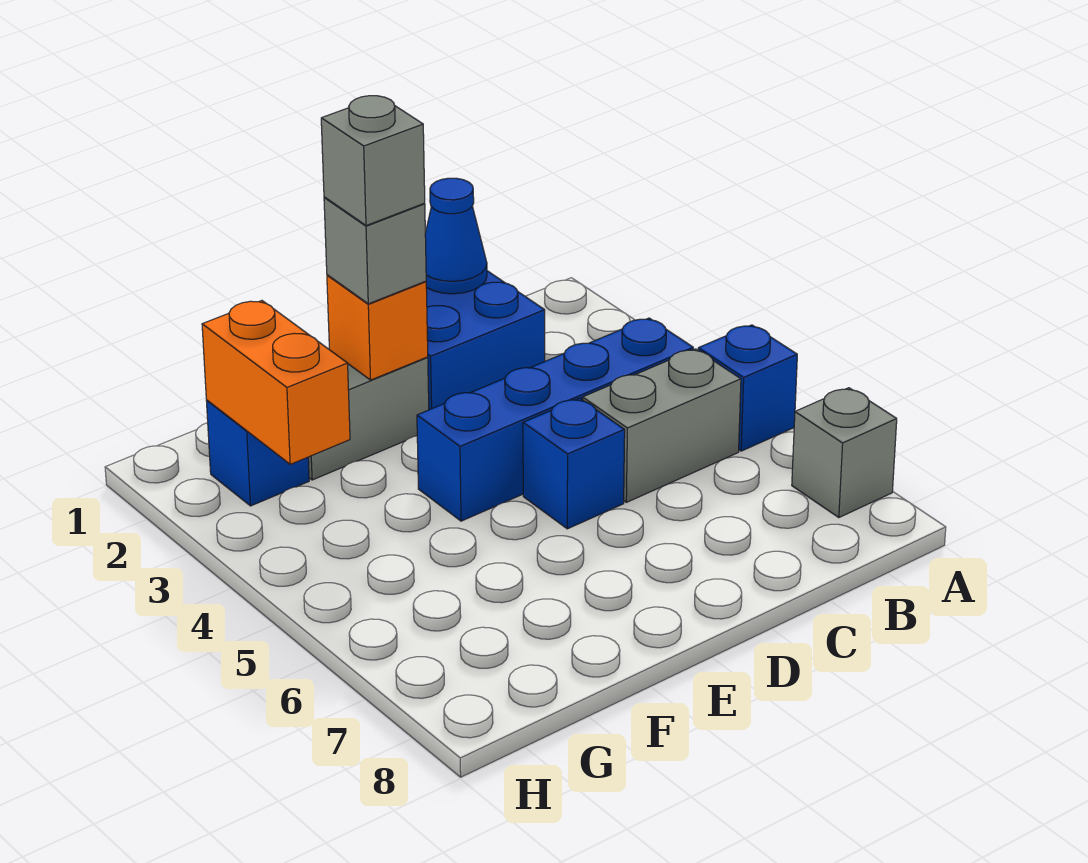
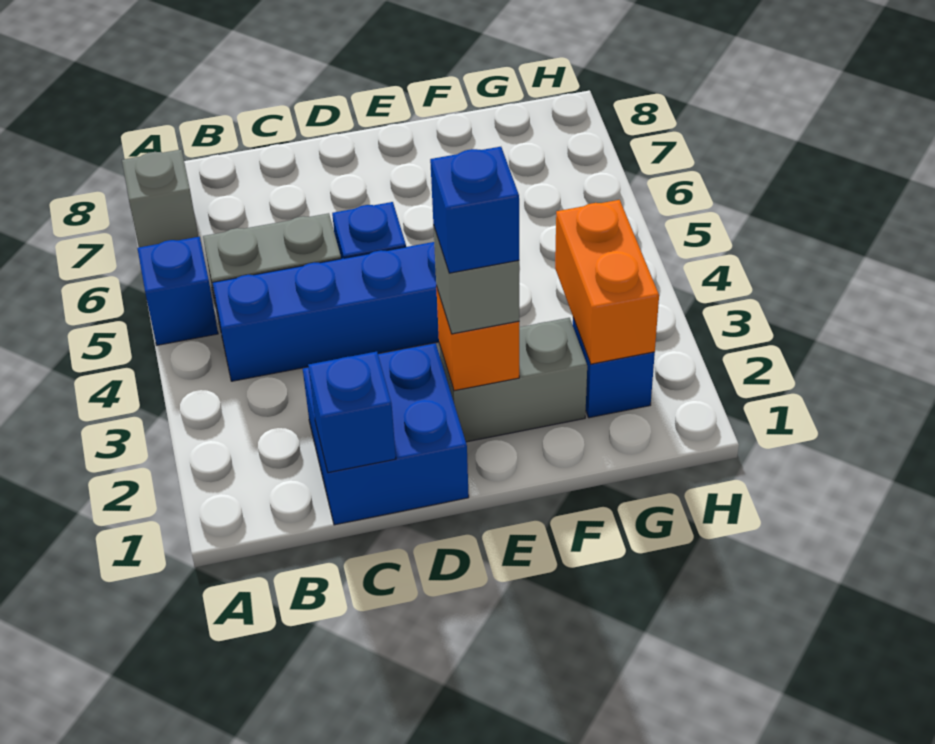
blue 1x1 cone [425,178,487,294] -> blue 1x1 brick [308,352,396,473]
grey 1x1 brick [321,96,425,226] -> blue 1x1 brick [430,147,519,273]

